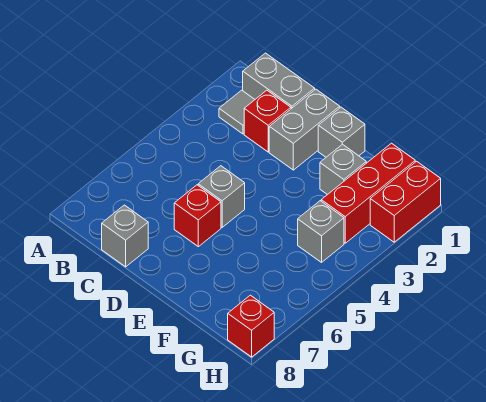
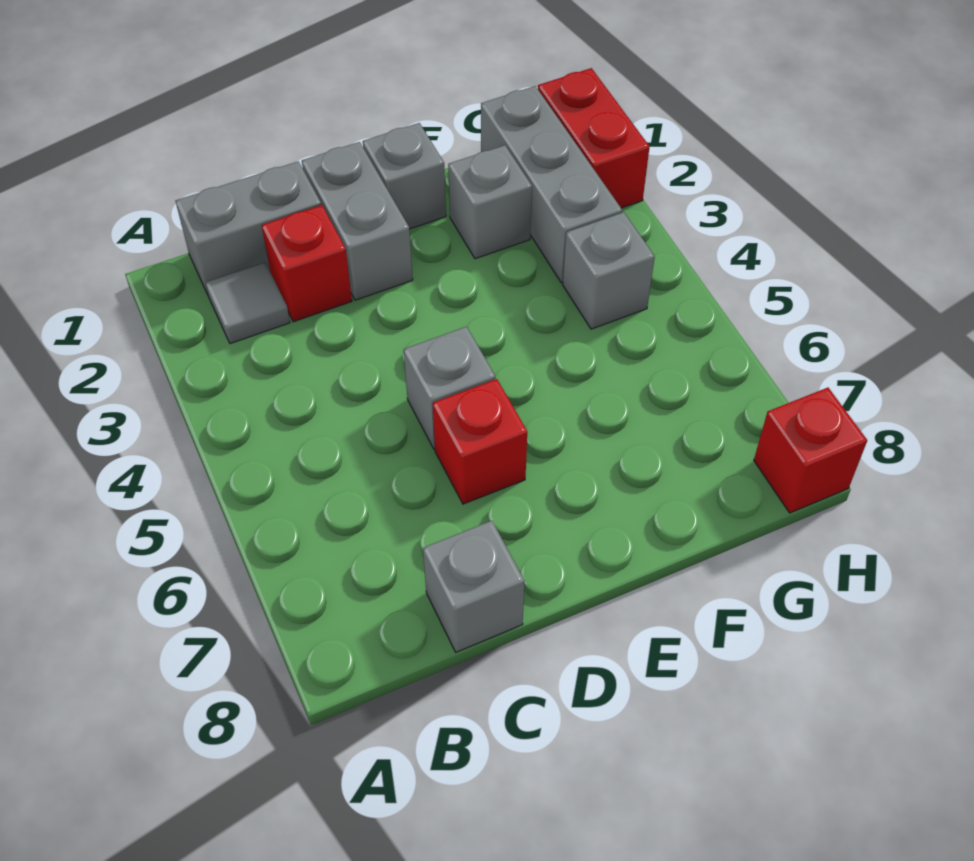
red 1x3 brick [321,143,415,243] -> grey 1x3 brick [481,86,622,283]

